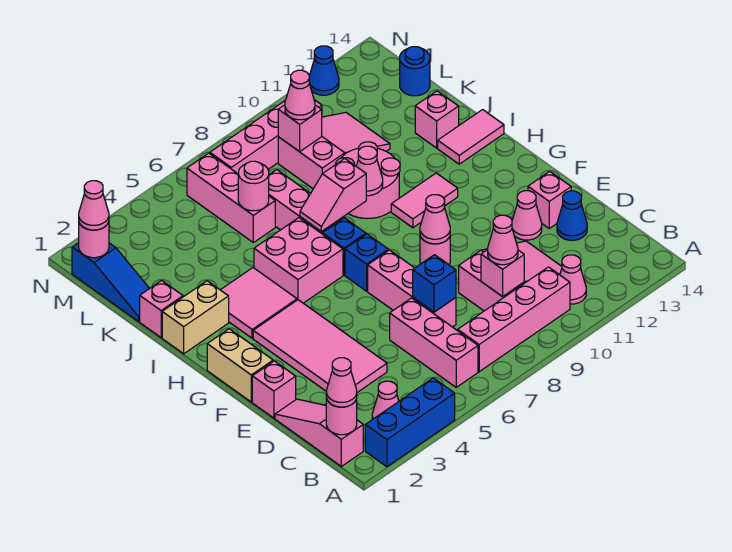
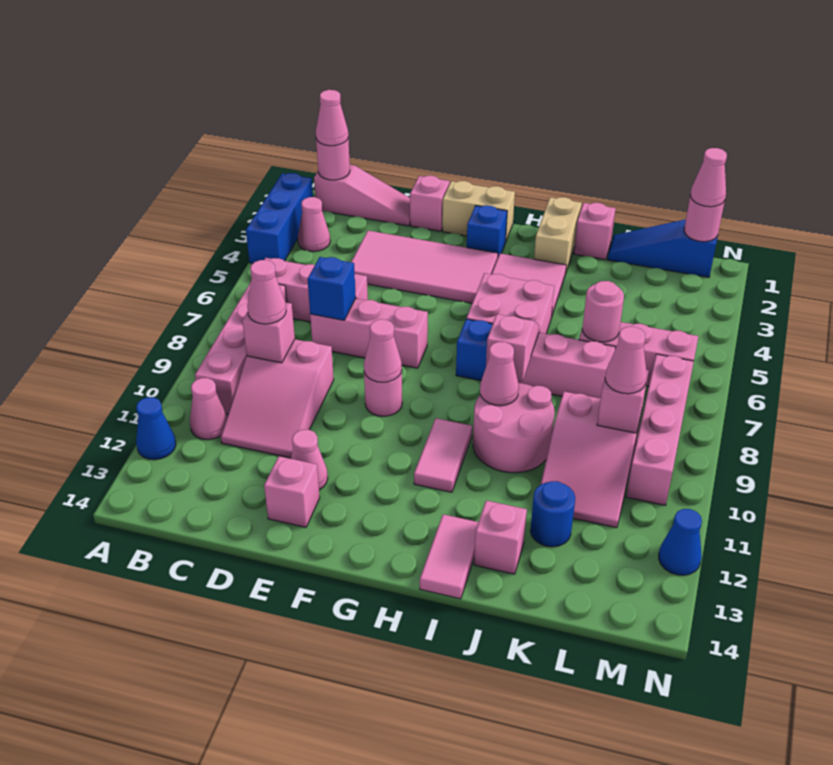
blue 1x1 cone [557,191,587,240] -> blue 1x1 cone moved to [136,397,176,460]
blue 1x1 brick [345,234,388,291] -> blue 1x1 brick moved to [467,205,507,256]
blue 1x1 round brick [400,47,430,96] -> blue 1x1 round brick moved to [530,481,575,547]

